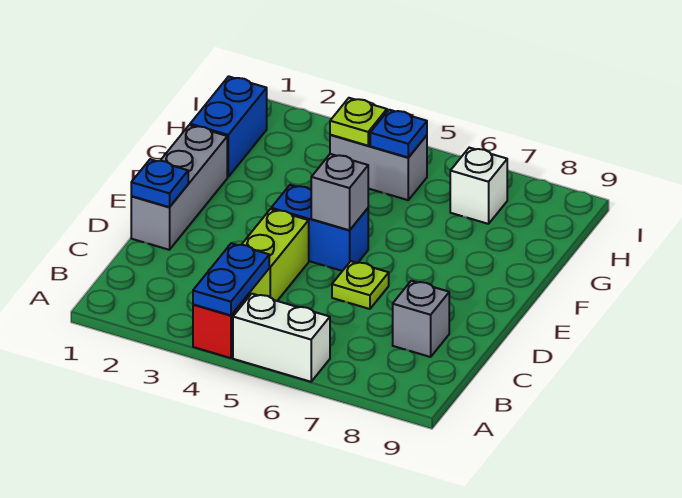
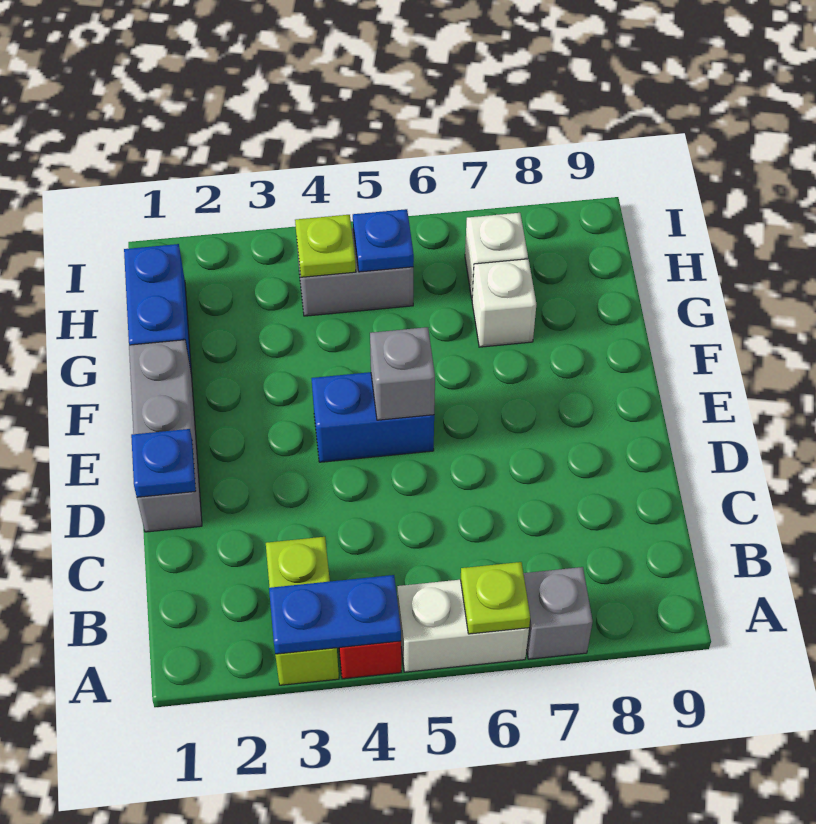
blue 1x2 plate [193,243,269,315] -> blue 1x2 plate turned to [269,575,401,654]
lime 1x2 brick [242,209,309,301] -> lime 1x2 brick moved to [266,537,339,685]
grey 1x1 brick [393,281,449,357] -> grey 1x1 brick moved to [523,567,593,659]
lime 1x1 plate [332,261,389,309] -> lime 1x1 plate moved to [461,562,530,634]
none -> white 1x1 brick [472,259,536,347]

